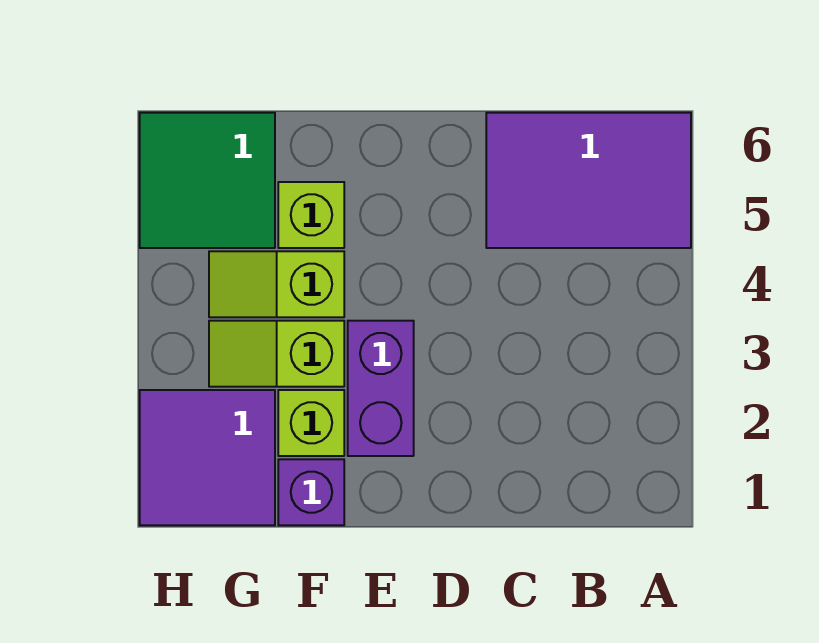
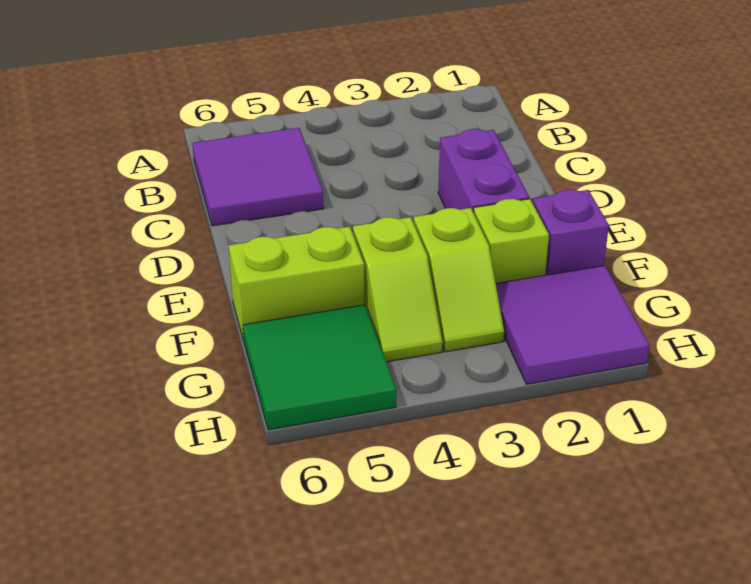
purple 2x3 tile [486,113,691,248] -> purple 2x2 tile [192,128,324,226]
purple 1x2 brick [348,321,414,456] -> purple 1x2 brick turned to [438,129,529,213]
lime 1x1 brick [278,182,344,248] -> lime 1x2 brick [229,227,364,340]

